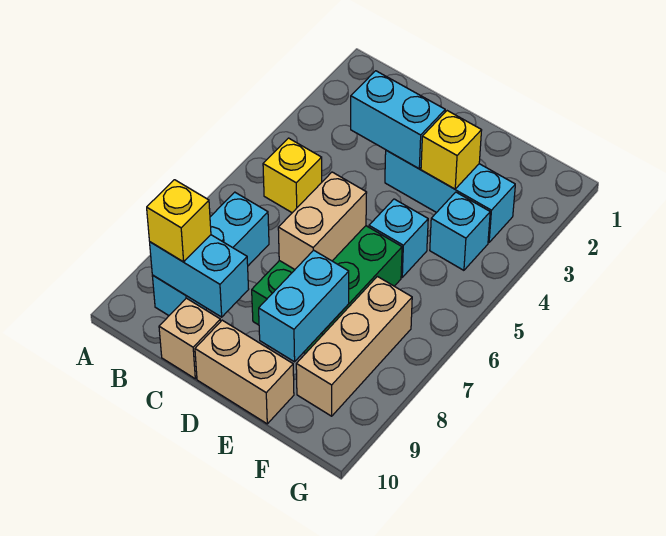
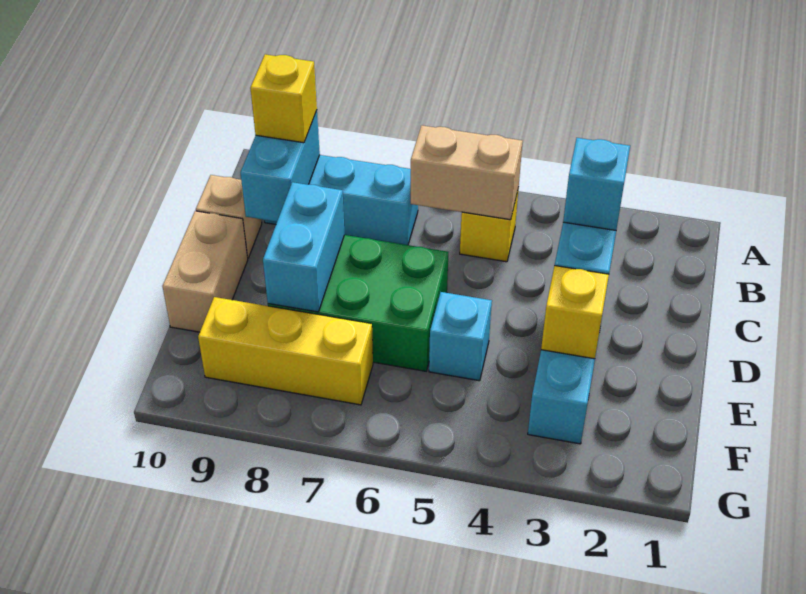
tan 1x2 brick [278,172,367,269] -> tan 1x2 brick moved to [411,125,523,220]
cyan 1x2 brick [259,250,349,362] -> cyan 1x2 brick turned to [263,182,345,312]
cyan 1x1 brick [430,192,490,270] -> cyan 1x1 brick moved to [563,138,630,230]
tan 1x3 brick [296,276,412,416] -> yellow 1x3 brick [198,297,373,405]

